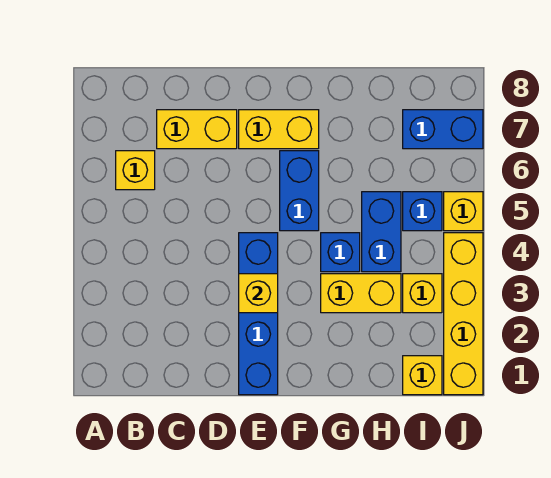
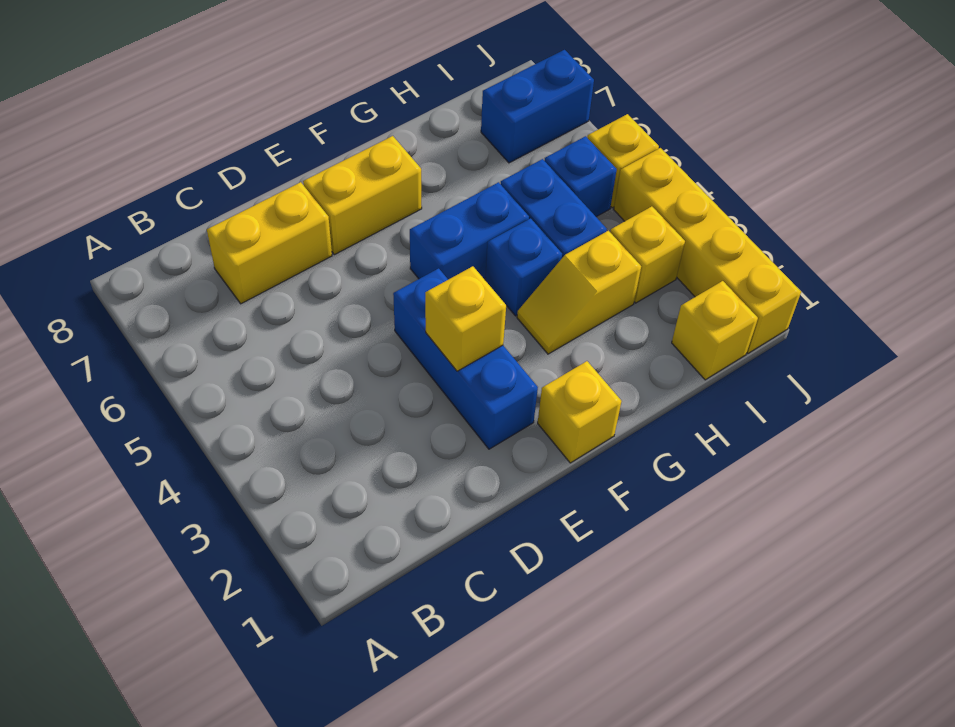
yellow 1x1 brick [116,151,155,190] -> yellow 1x1 brick moved to [538,361,622,463]
blue 1x4 brick [239,233,278,395] -> blue 1x3 brick [393,268,538,449]
blue 1x2 brick [280,151,319,231] -> blue 1x2 brick turned to [410,182,529,280]
yellow 1x2 brick [321,274,401,313] -> yellow 1x2 slope [517,231,641,354]

